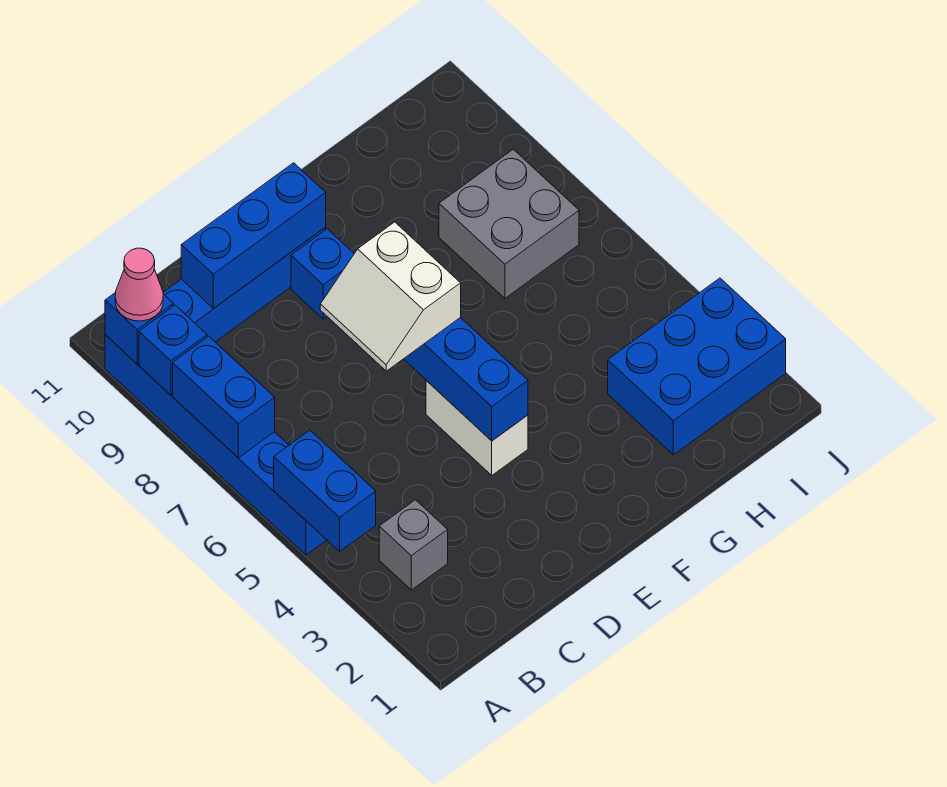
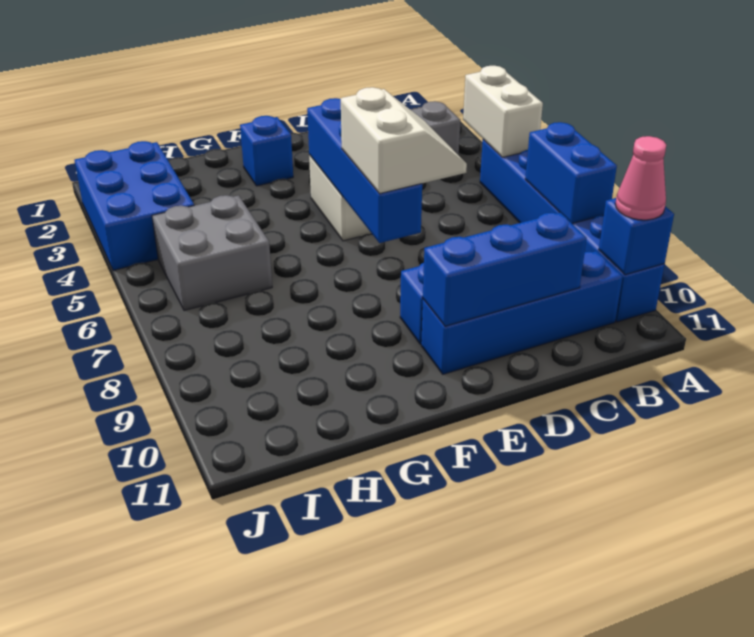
blue 1x2 brick [274,430,376,552] -> white 1x2 brick [463,66,543,157]
blue 1x1 brick [139,305,207,395] -> blue 1x1 brick moved to [240,116,293,186]
blue 2x3 brick [608,278,786,455] -> blue 2x3 brick turned to [75,141,194,270]
grey 2x2 brick [439,149,579,298] -> grey 2x2 brick moved to [152,195,272,311]

